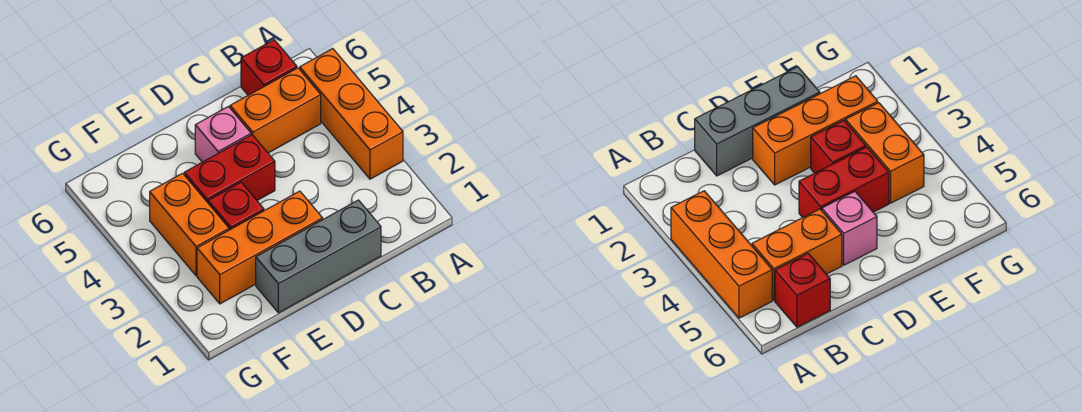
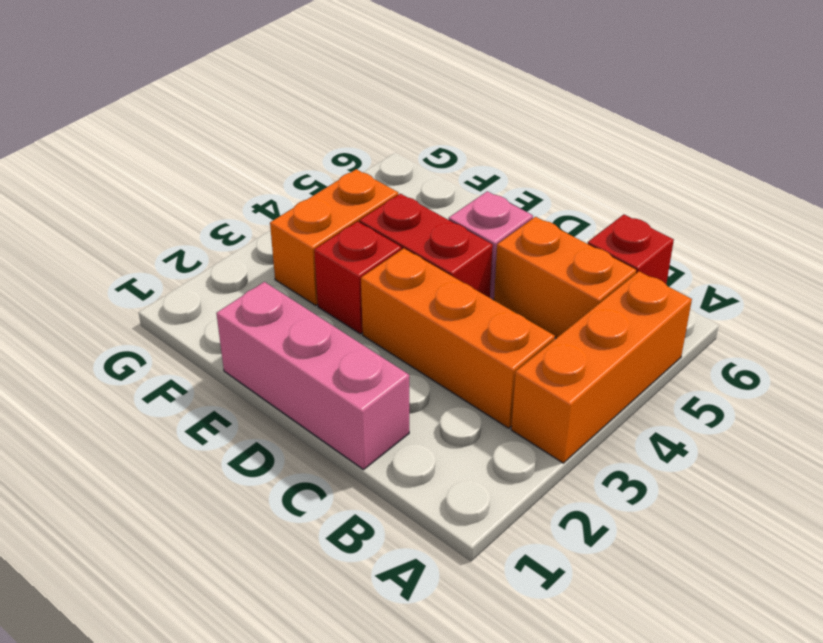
grey 1x3 brick [256,200,381,313] -> pink 1x3 brick [216,282,409,470]
orange 1x3 brick [197,191,323,304] -> orange 1x3 brick moved to [361,248,555,428]

